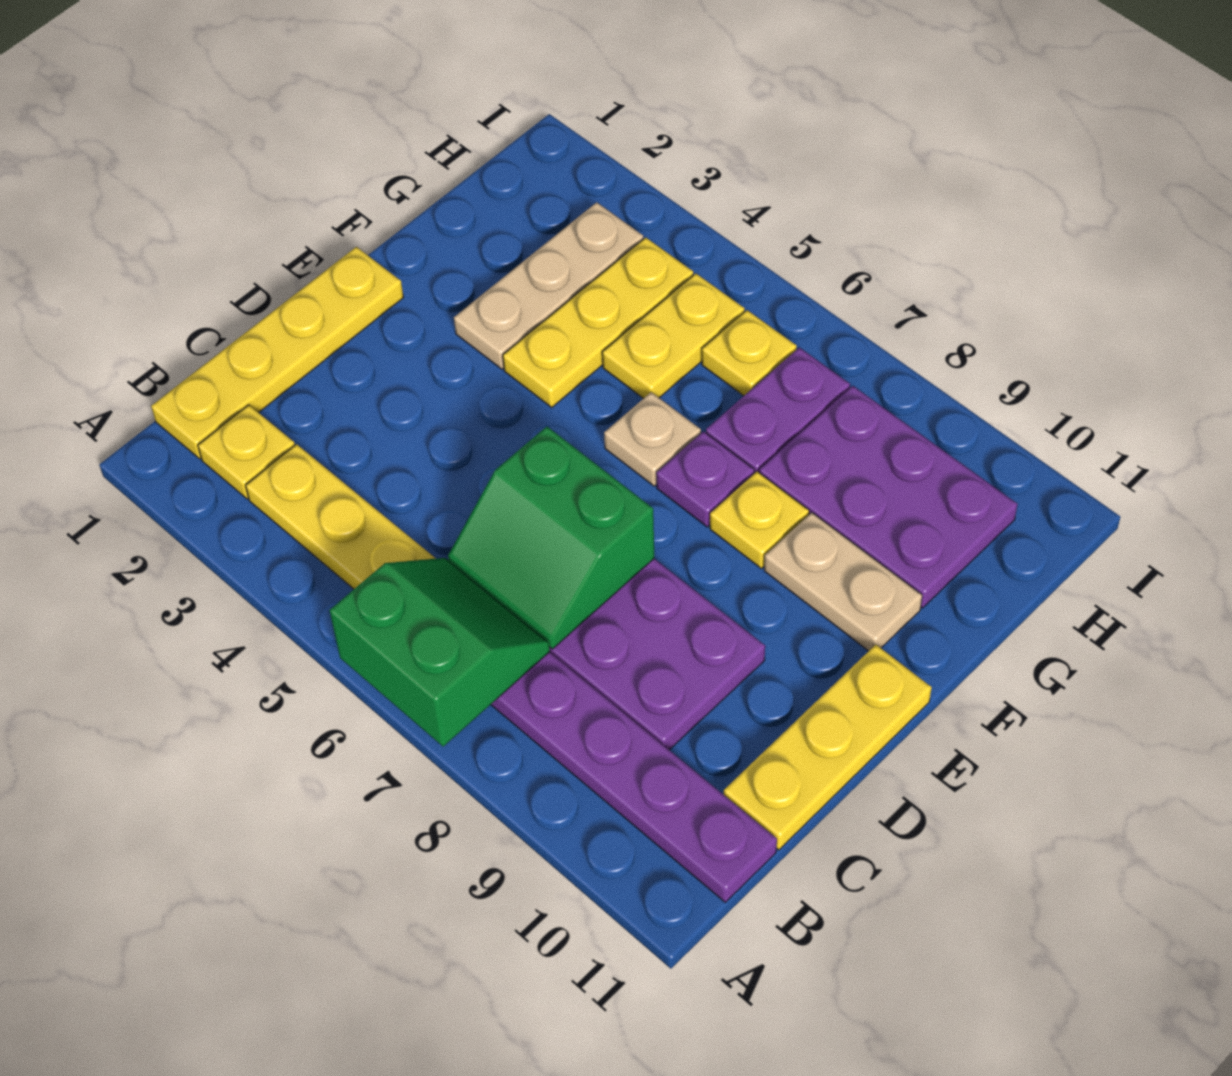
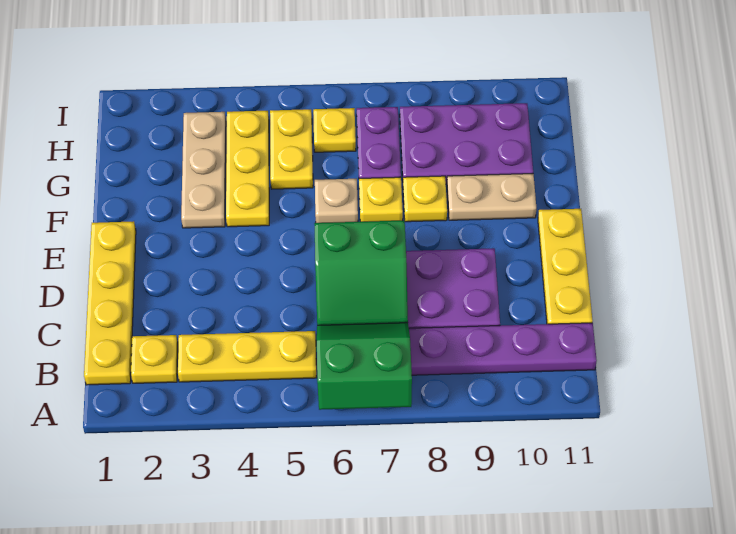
purple 1x1 plate [656,431,754,527] -> yellow 1x1 plate [359,177,403,222]

